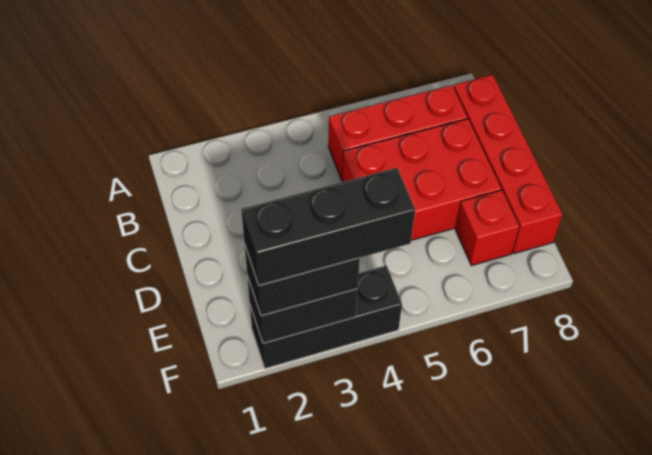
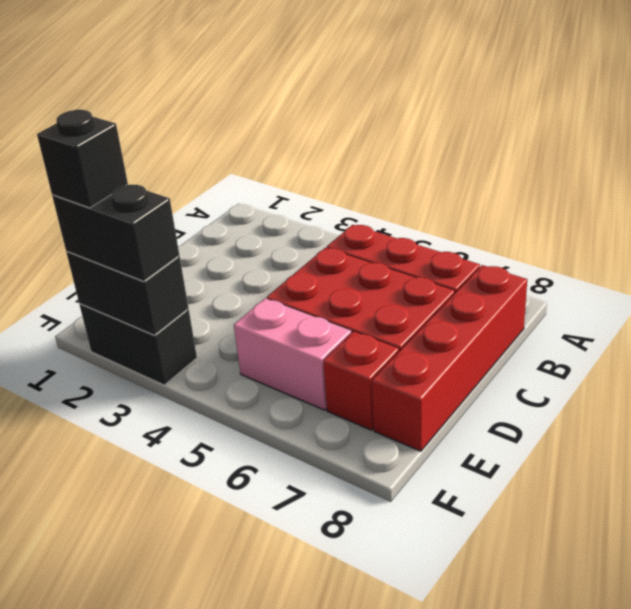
none -> pink 1x2 brick [234,298,351,410]
black 1x3 brick [250,265,402,369] -> black 1x2 brick [79,304,197,385]
black 1x3 brick [241,168,415,285] -> black 1x1 brick [37,110,128,208]

